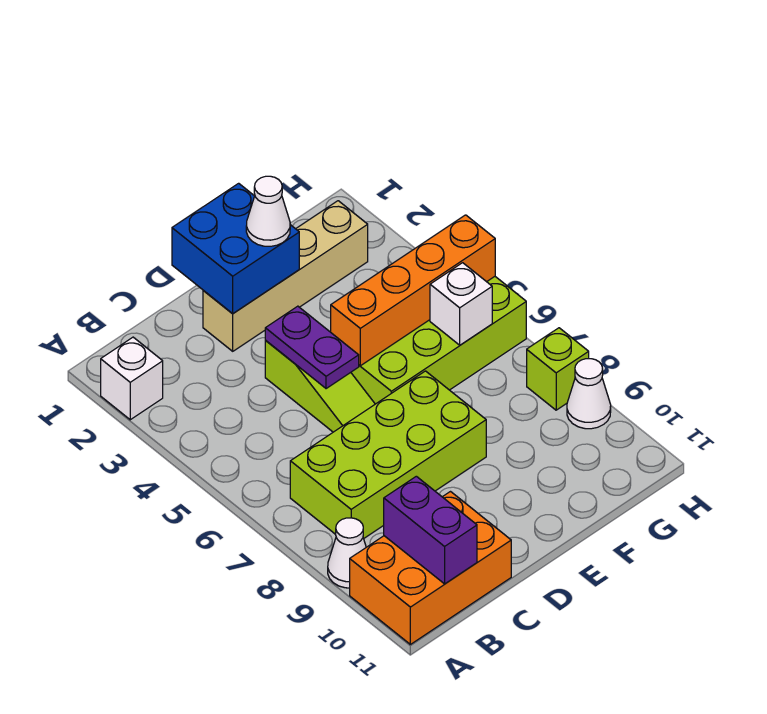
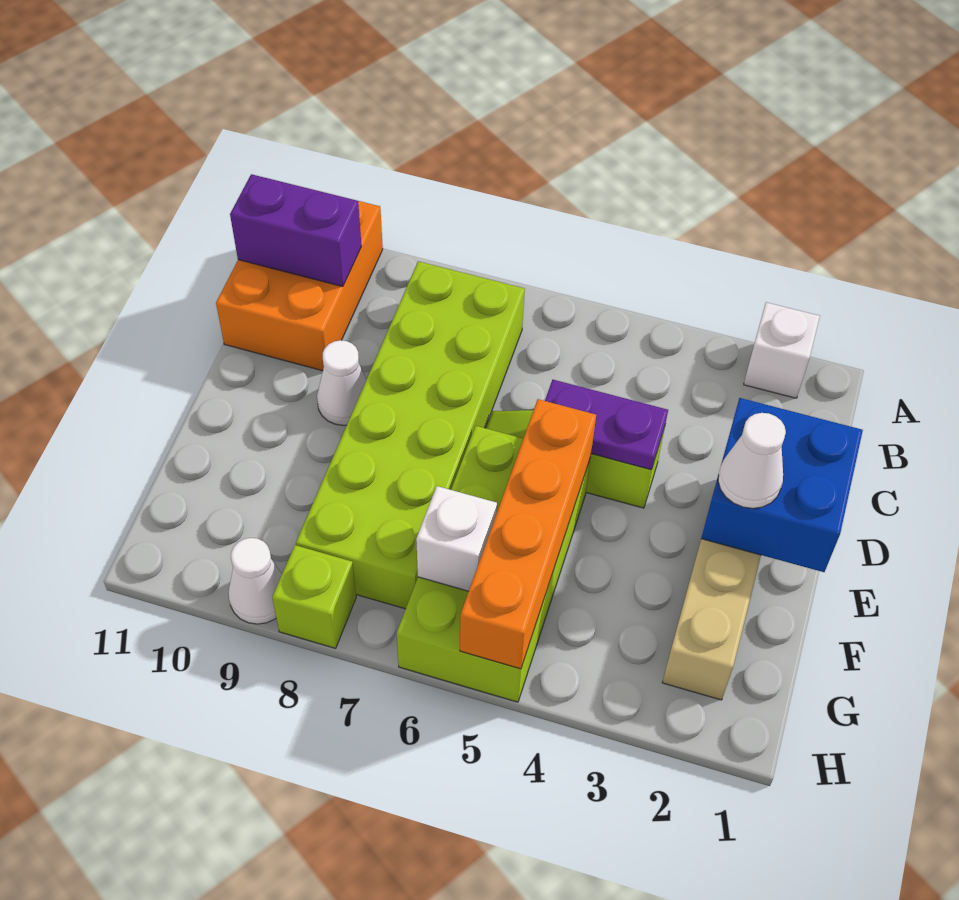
white 1x1 cone [328,518,366,588] -> white 1x1 cone moved to [317,340,366,425]
lime 2x4 brick [290,371,486,538] -> lime 2x6 brick [296,261,525,609]

